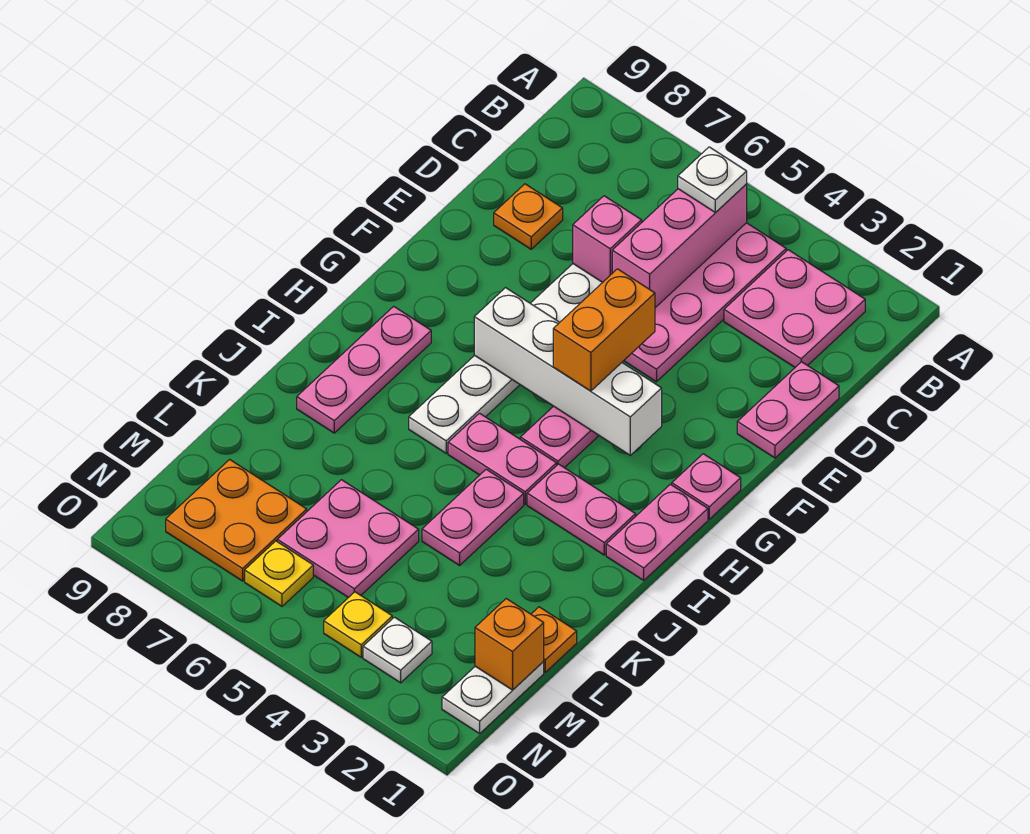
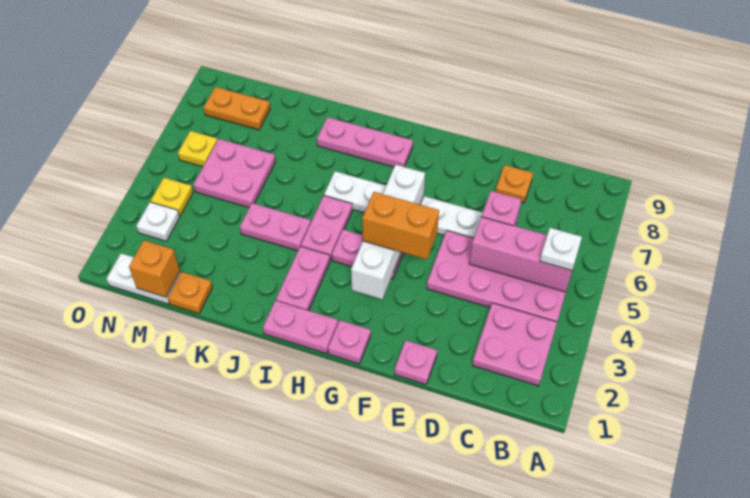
pink 1x2 plate [737,362,839,458] -> pink 1x1 plate [395,340,437,384]
orange 2x2 plate [166,459,307,581] -> orange 1x2 plate [204,87,270,130]

